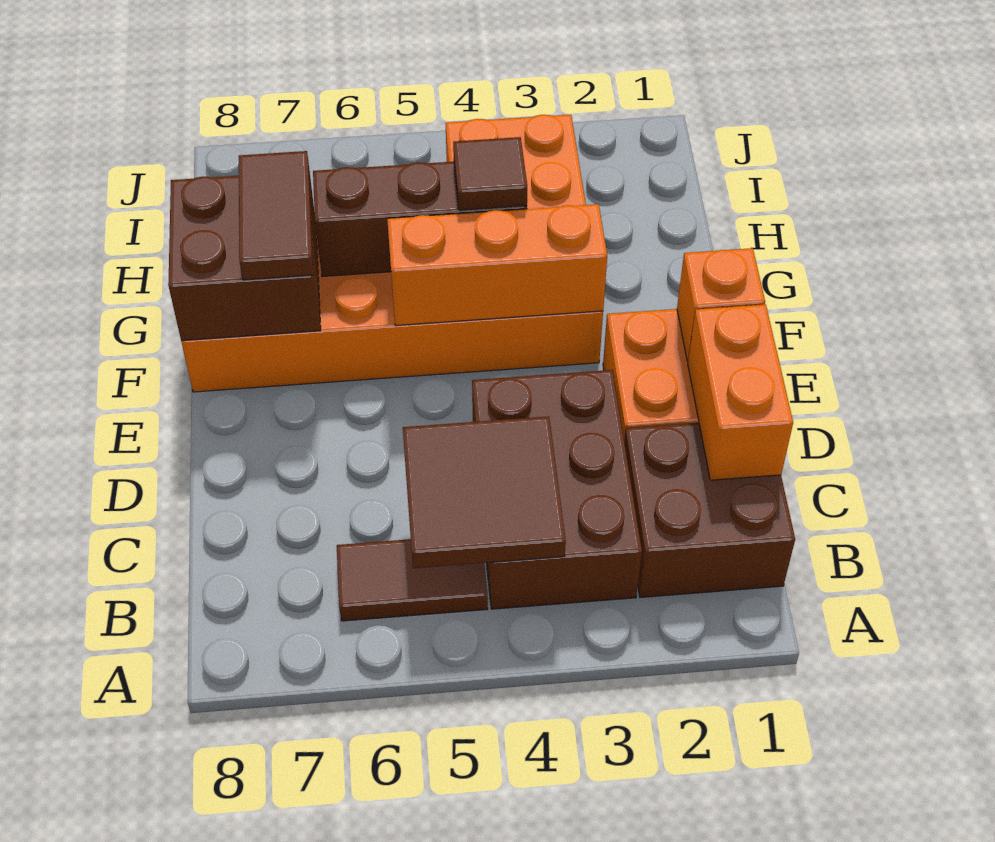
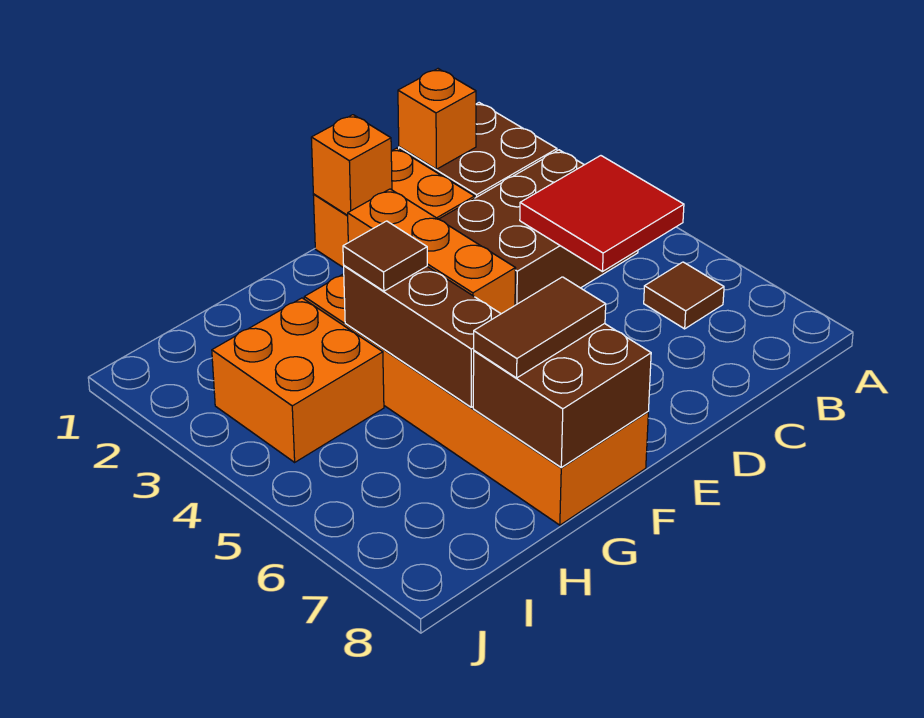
brown 2x2 tile [403,416,566,568] -> red 2x2 tile [520,156,684,272]
brown 1x2 tile [337,539,488,621] -> brown 1x1 tile [644,262,724,329]
orange 1x2 brick [688,304,793,480] -> orange 1x1 brick [398,69,476,169]

